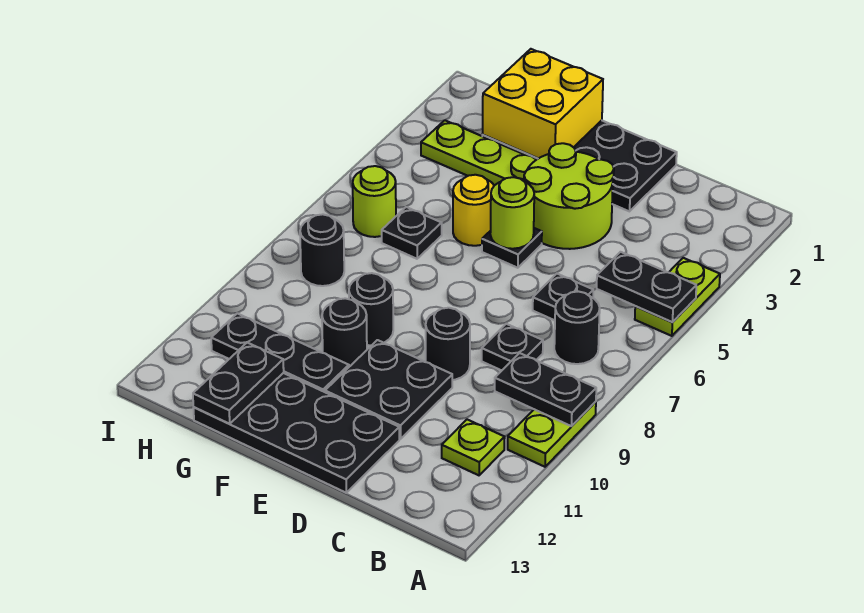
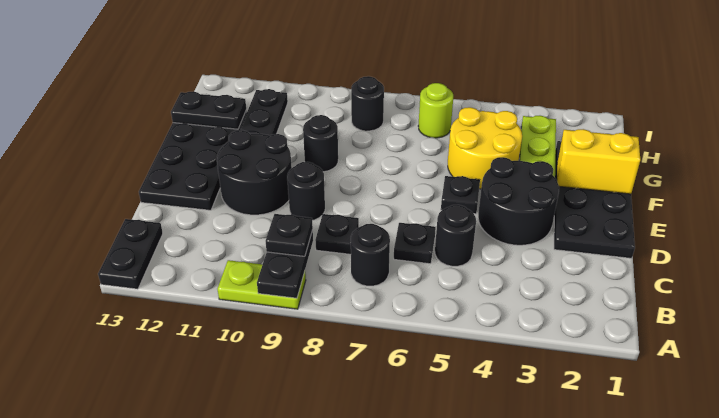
lime 1x2 plate [635,258,720,336] -> none
black 1x2 plate [597,252,696,322] -> black 1x2 plate moved to [98,219,163,289]
lime 1x1 plate [442,420,505,475] -> none
lime 2x2 round brick [524,143,614,249] -> black 2x2 round brick [478,157,559,245]
black 2x2 plate [325,340,452,439] -> black 2x2 round brick [217,130,292,215]
lime 1x1 round brick [490,177,534,249] -> none
yellow 2x2 brick [483,49,603,159] -> yellow 1x2 brick [557,129,640,194]
yellow 1x1 round brick [453,175,494,246] -> yellow 2x2 round brick [448,107,522,189]
black 1x1 round brick [322,298,367,367] -> black 1x1 round brick moved to [435,205,476,266]
black 1x1 plate [382,207,442,259] -> black 1x1 plate moved to [266,214,313,256]

